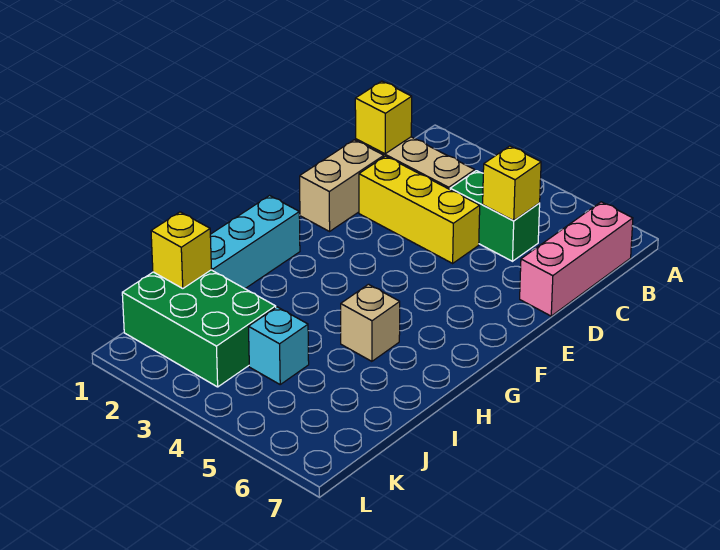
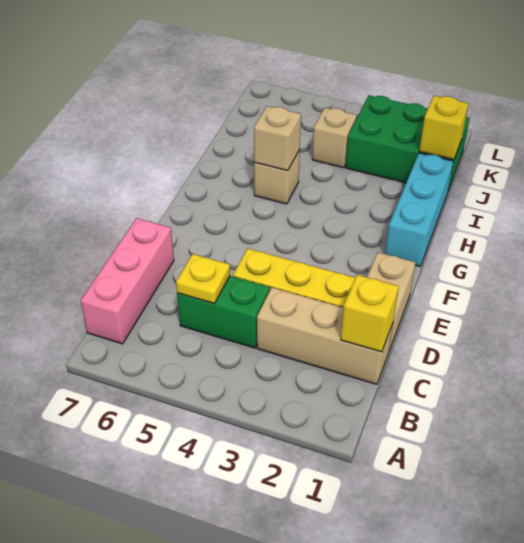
yellow 1x1 brick [483,146,541,221] -> yellow 1x1 plate [176,254,230,304]
none -> tan 1x1 brick [254,106,301,171]
cyan 1x1 brick [249,307,309,384] -> tan 1x1 brick [312,108,357,168]

